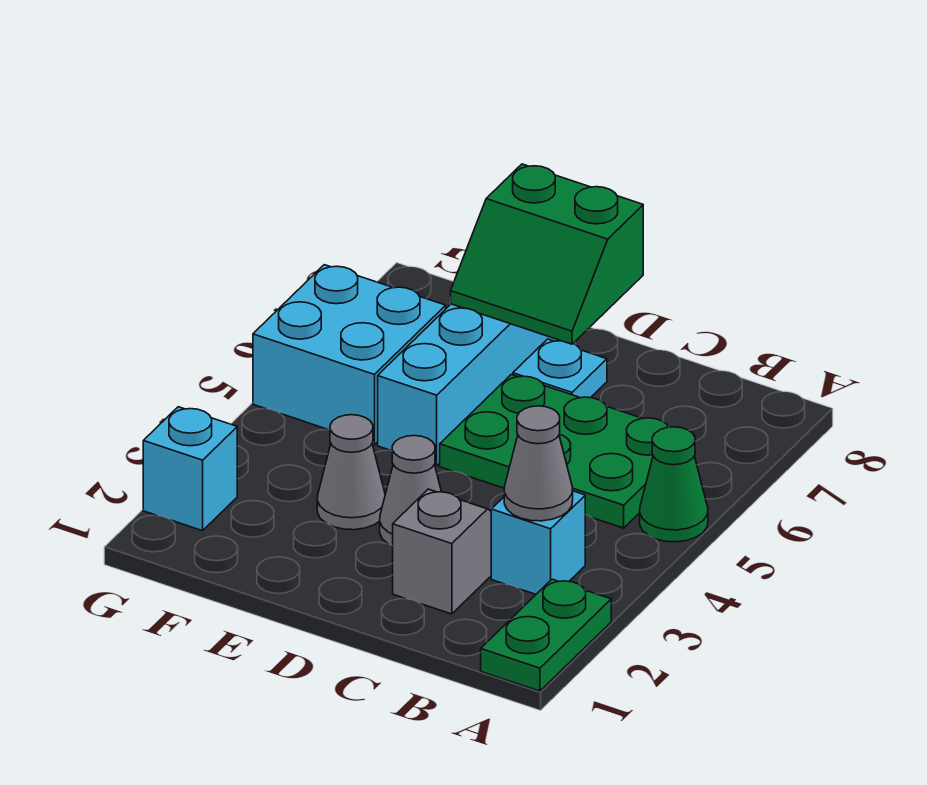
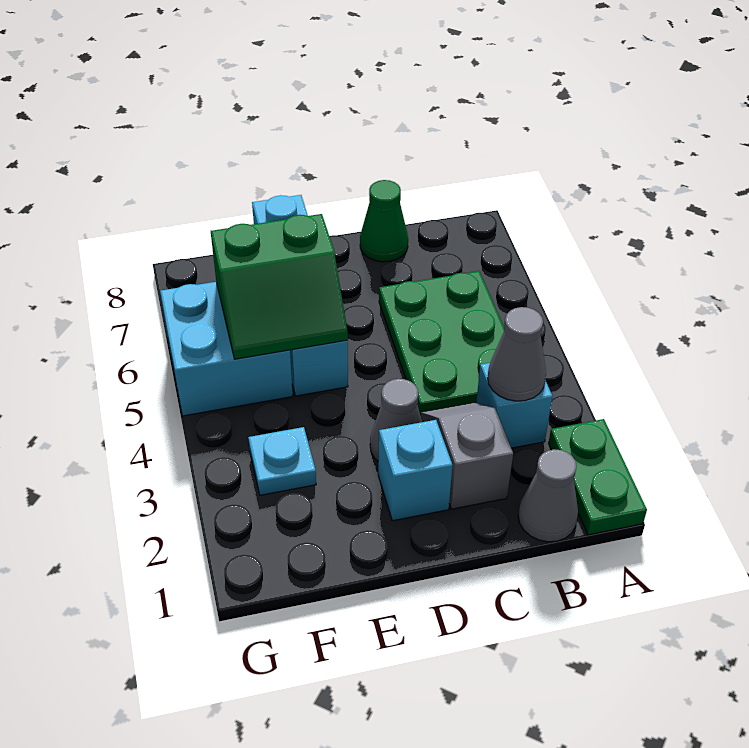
green 1x1 cone [640,427,708,542] -> green 1x1 cone moved to [360,180,408,262]
green 2x3 plate [440,375,695,528] -> green 2x3 plate turned to [379,271,504,416]
cyan 1x1 plate [513,339,607,398] -> cyan 1x1 plate moved to [248,427,316,495]
green 2x2 slope [451,164,643,344] -> green 2x2 slope moved to [211,214,348,359]
grey 1x1 cone [317,415,385,530] -> grey 1x1 cone moved to [518,449,578,542]
cyan 1x1 brick [143,407,237,531] -> cyan 1x1 brick moved to [378,420,452,521]

